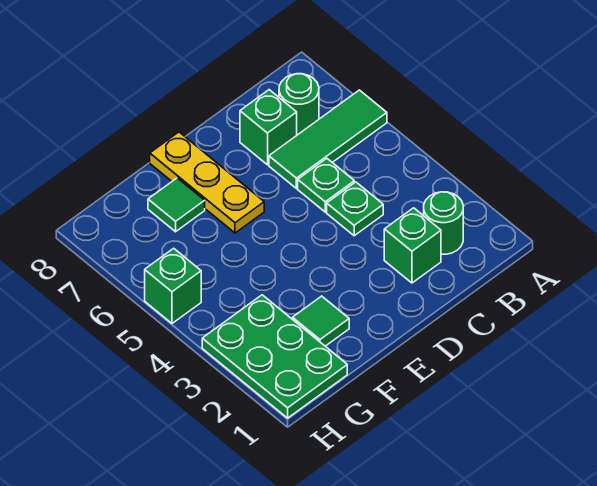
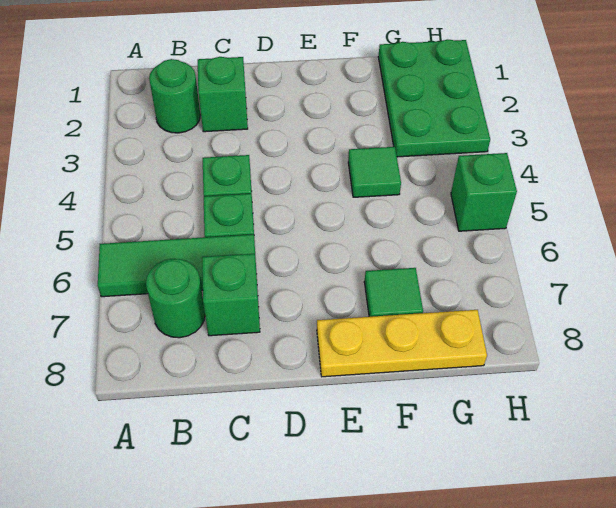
yellow 1x3 plate [150,132,264,233] -> yellow 1x3 plate turned to [317,310,487,377]
green 1x1 tile [293,296,349,346] -> green 1x1 tile moved to [348,147,401,197]

